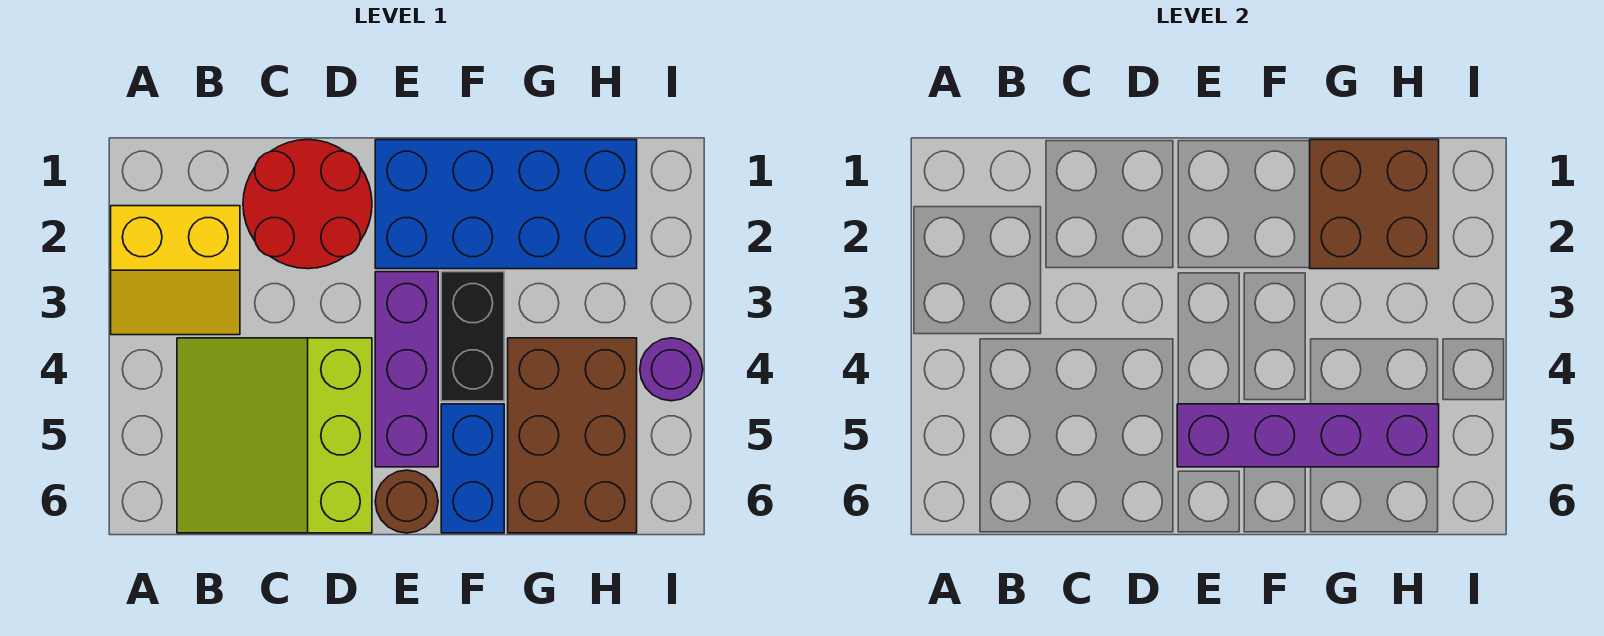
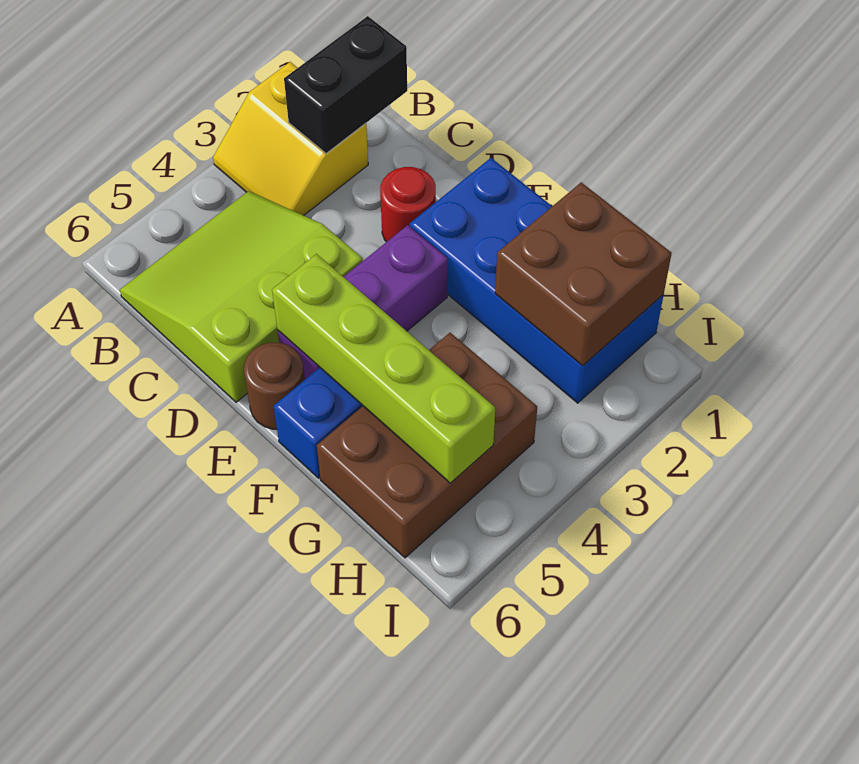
red 2x2 round brick [243,140,372,269] -> red 1x1 round brick [380,167,436,242]
purple 1x4 brick [1177,404,1439,467] -> lime 1x4 brick [272,254,495,483]
black 1x2 brick [441,272,504,401] -> black 1x2 brick moved to [284,16,407,154]
purple 1x1 round brick [640,338,703,401] -> none

